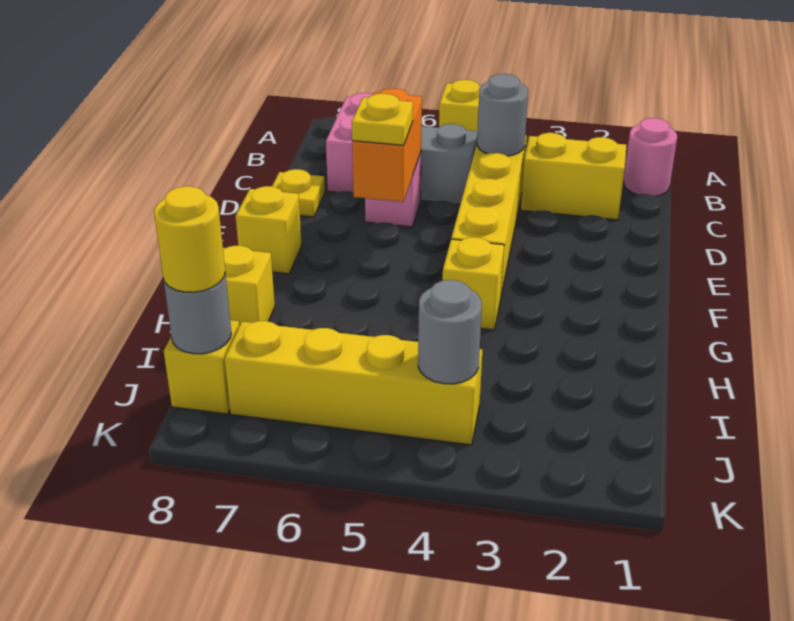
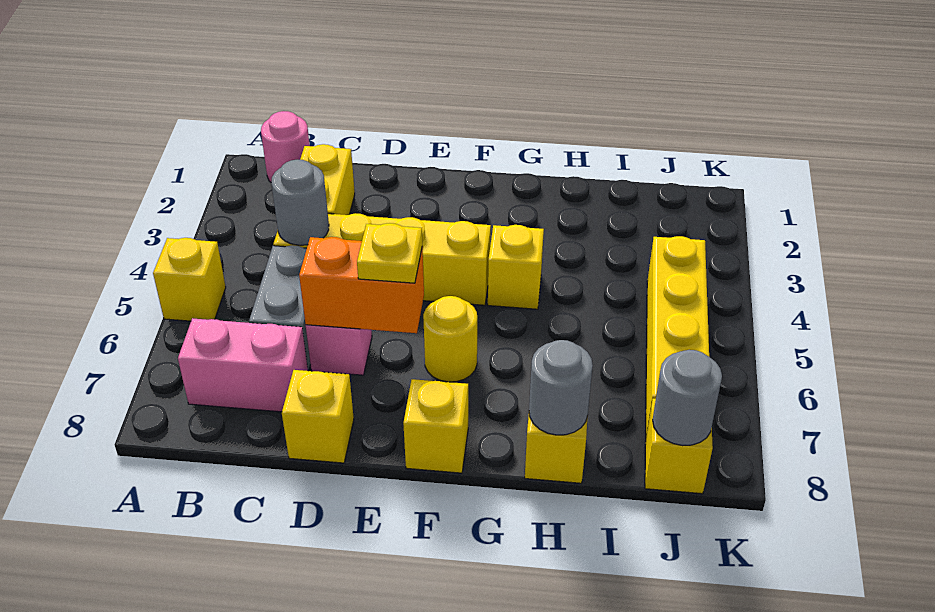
yellow 1x1 plate [272,169,325,217] -> yellow 1x1 brick [282,370,354,463]
grey 1x1 round brick [418,280,482,384] -> grey 1x1 round brick moved to [529,340,593,435]
yellow 1x1 round brick [154,186,225,292] -> yellow 1x1 round brick moved to [423,296,477,382]

